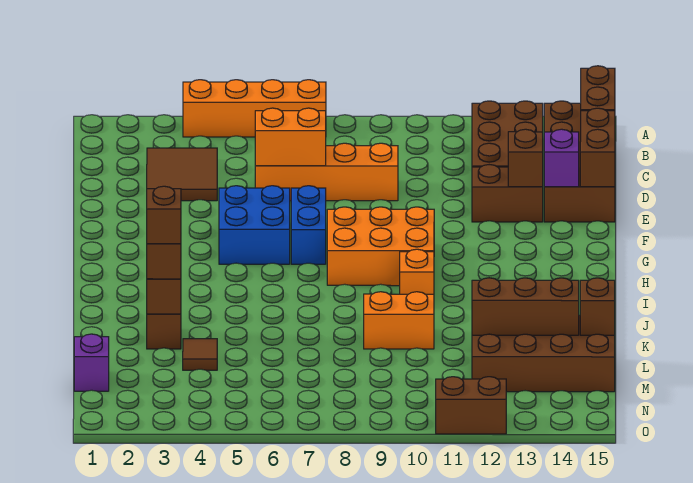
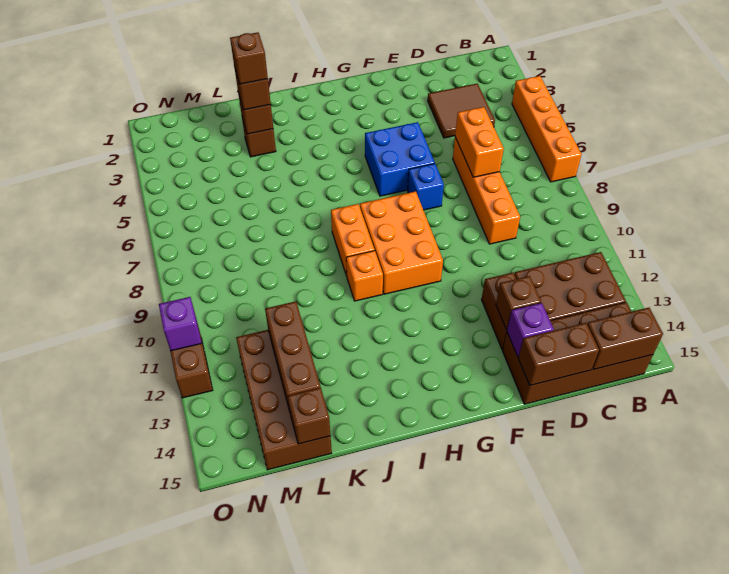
blue 1x2 brick [291,186,326,264] -> blue 1x1 brick [408,164,444,210]
orange 1x2 brick [364,292,434,349] -> orange 1x2 brick moved to [331,204,375,276]
brown 1x1 tile [183,339,217,370] -> none
purple 1x1 brick [74,334,109,391] -> purple 1x1 brick moved to [159,297,202,351]

